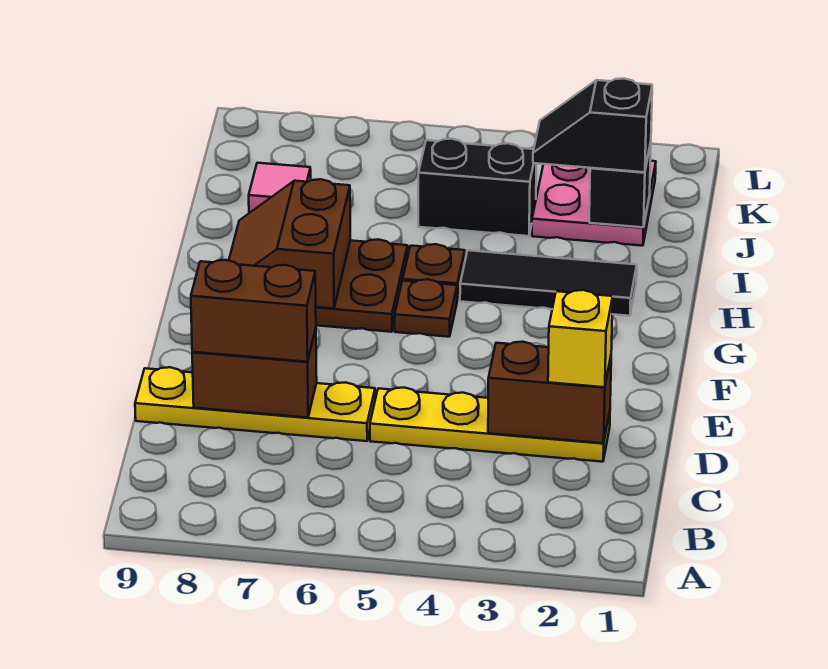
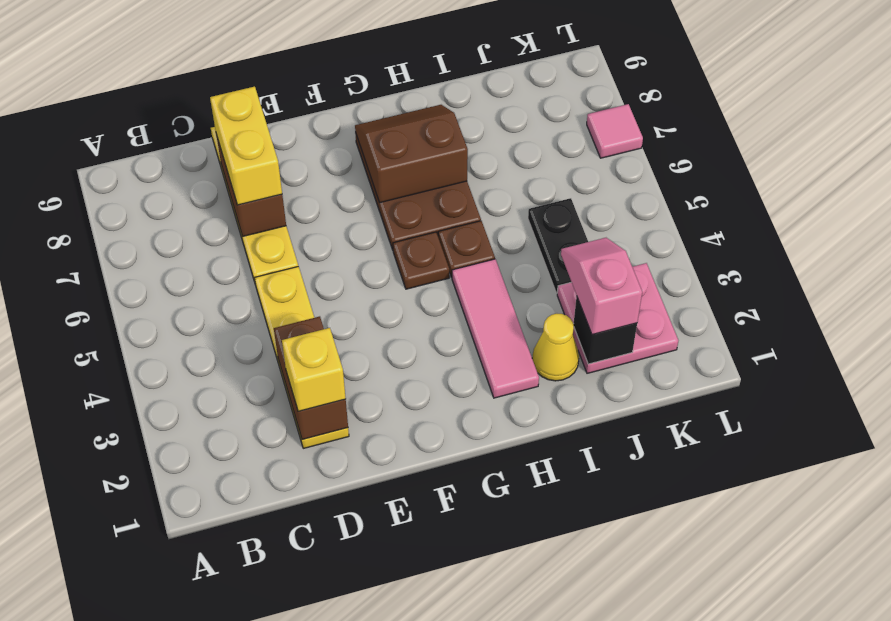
brown 1x2 brick [191,260,316,362] -> yellow 1x2 brick [210,87,282,205]
black 1x3 tile [460,250,637,316] -> pink 1x3 tile [452,259,539,398]
none -> yellow 1x1 cone [532,314,579,381]
black 1x2 slope [533,79,652,172] -> pink 1x2 slope [561,238,642,335]
black 1x2 brick [418,139,536,236] -> black 1x2 plate [528,198,588,293]
pink 1x1 tile [249,163,311,213] -> pink 1x1 tile moved to [587,104,643,158]

